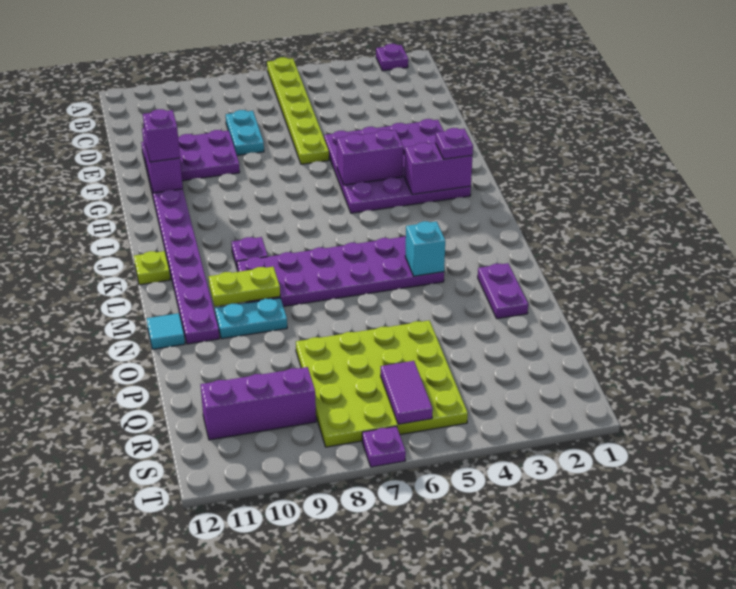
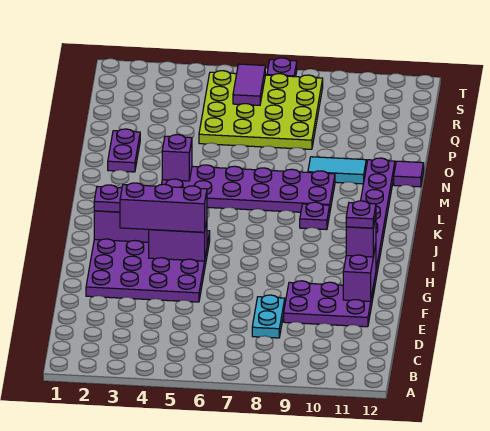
purple 1x1 plate [376,44,408,71] -> purple 1x1 plate moved to [346,201,376,228]
lime 1x6 plate [267,57,329,164] -> none
lime 1x1 plate [134,251,170,285] -> none
cyan 1x1 brick [405,221,445,276] -> purple 1x1 brick [162,135,192,181]
lime 1x2 plate [209,267,280,306] -> none
cyan 1x2 plate [215,298,287,339] -> cyan 1x2 tile [308,157,366,184]
cyan 1x1 tile [147,313,185,349] -> purple 1x1 tile [394,161,424,187]
purple 1x3 brick [200,367,316,440] -> purple 1x3 brick moved to [120,183,207,232]

